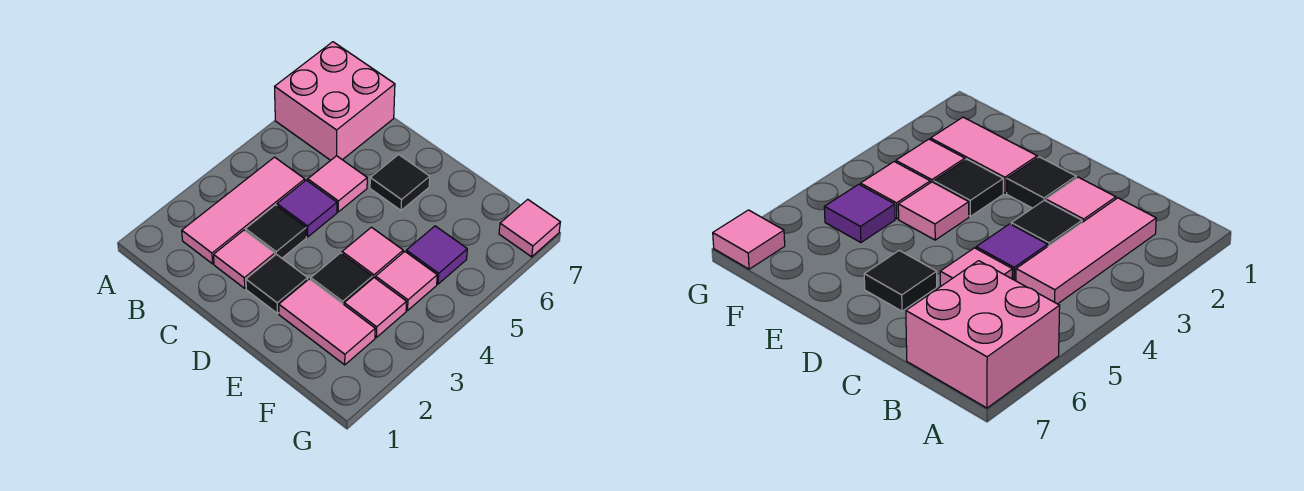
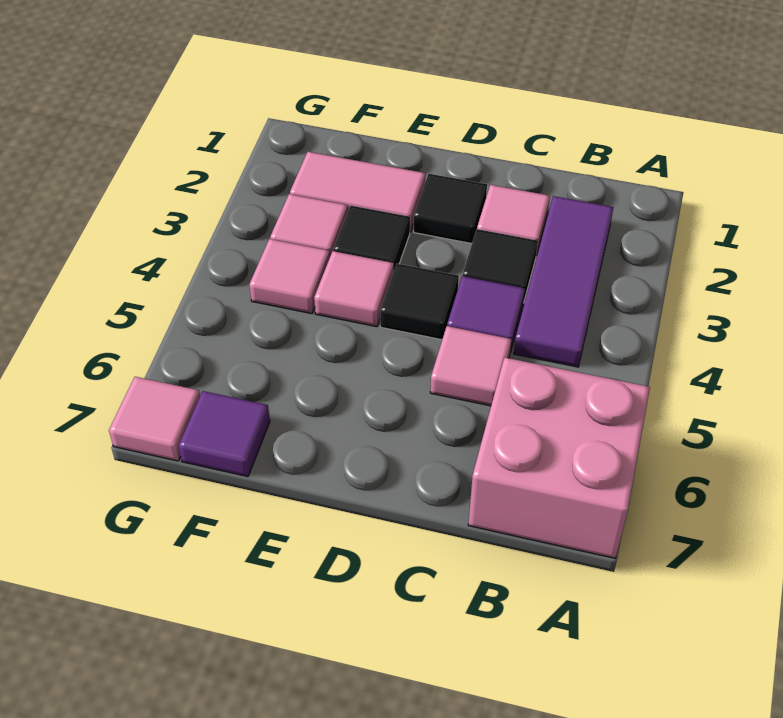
pink 1x3 tile [182,157,305,264] -> purple 1x3 tile [514,196,613,367]
black 1x1 tile [370,155,430,210] -> black 1x1 tile moved to [380,264,459,340]
purple 1x1 tile [406,226,467,284] -> purple 1x1 tile moved to [179,391,270,477]

